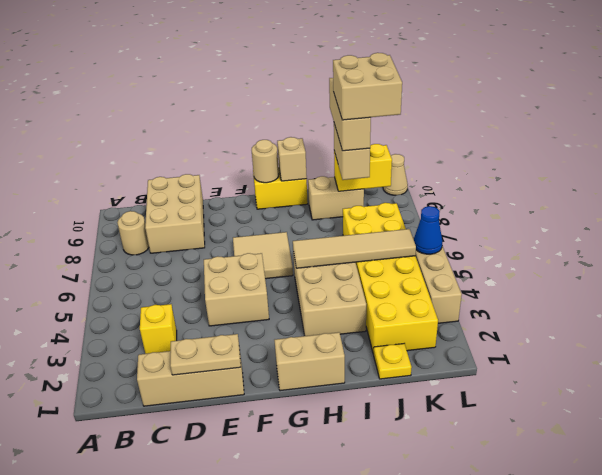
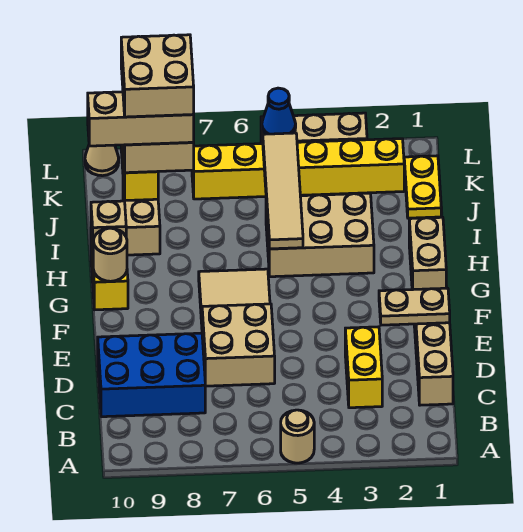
tan 1x1 round brick [117,211,149,255] -> tan 1x1 round brick moved to [281,410,314,463]
yellow 1x1 brick [140,304,177,354] -> yellow 1x2 brick [345,327,382,408]
tan 2x3 brick [145,174,205,253] -> blue 2x3 brick [98,333,205,417]
tan 1x2 plate [170,334,241,375] -> tan 1x2 plate turned to [379,288,450,325]
tan 2x2 brick [204,253,269,326] -> tan 2x2 brick moved to [202,304,275,386]
yellow 1x1 plate [374,344,412,379] -> yellow 1x2 plate [404,156,441,218]
yellow 2x6 brick [343,203,438,354] -> yellow 1x6 brick [192,139,404,199]

